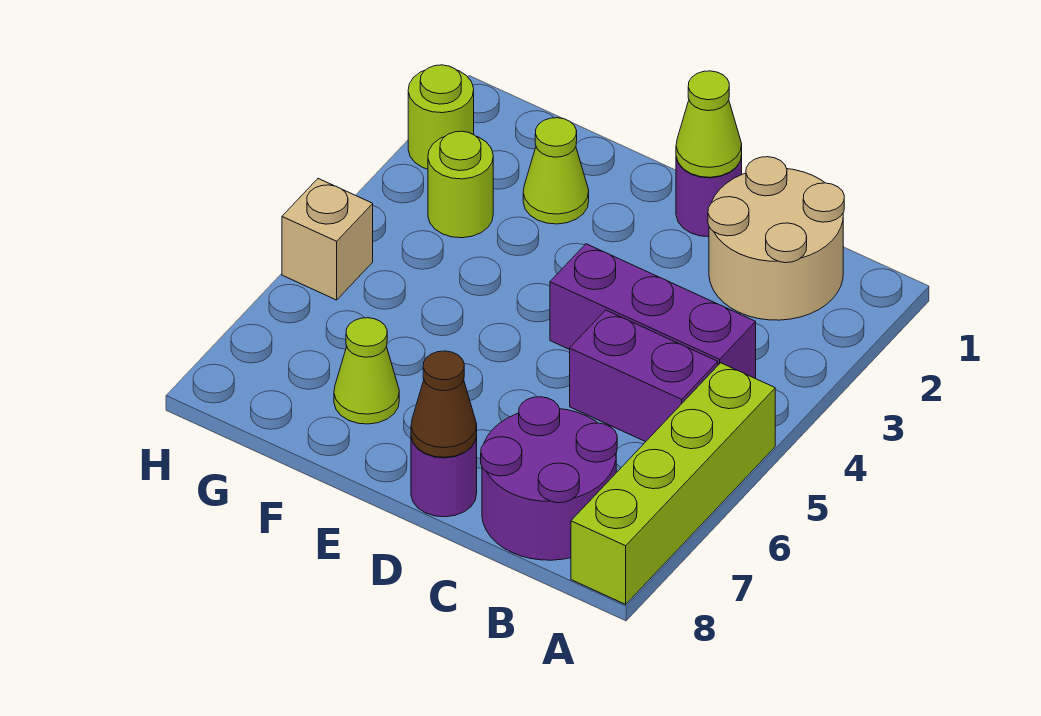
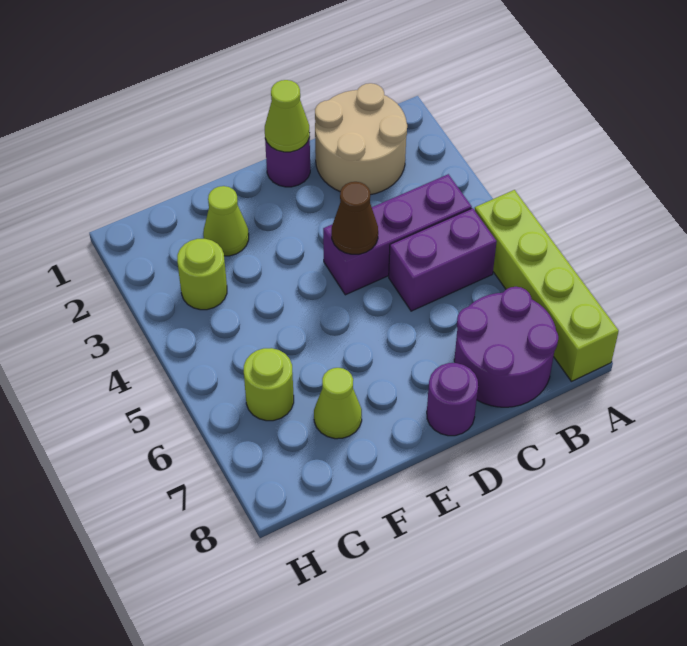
brown 1x1 cone [411,351,477,457] -> brown 1x1 cone moved to [332,182,378,254]
lime 1x1 round brick [408,65,474,169] -> lime 1x1 round brick moved to [244,348,294,421]
tan 1x1 brick [282,179,373,300] -> none

